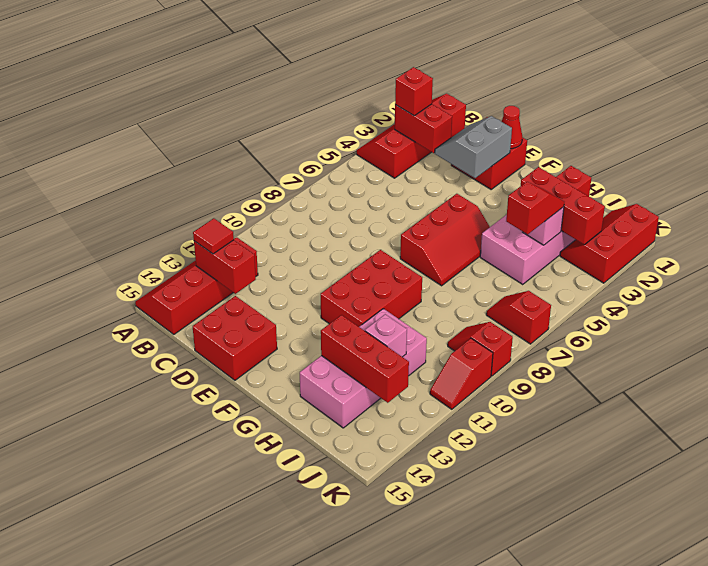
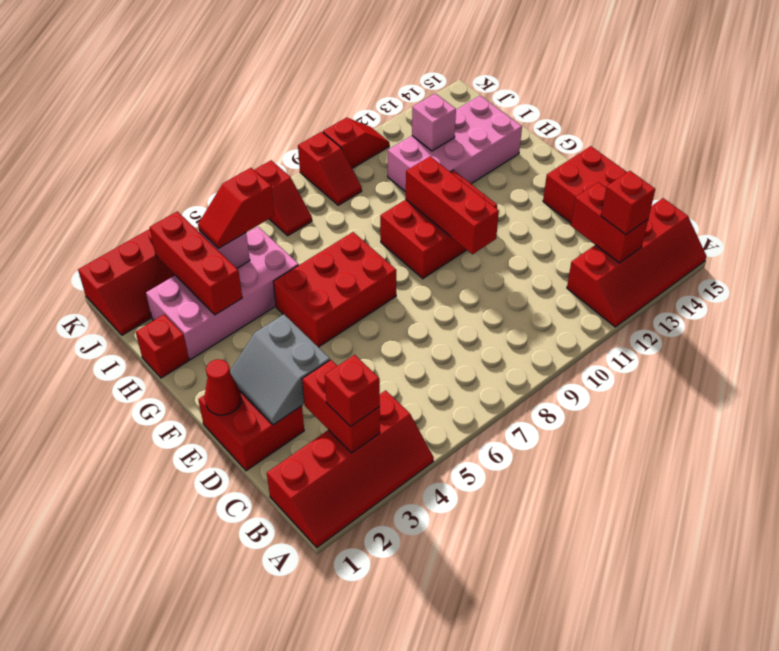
red 1x1 tile [193,218,234,254] -> red 1x1 brick [601,171,655,235]
grey 2x2 slope [435,116,512,178] -> grey 2x2 slope turned to [230,314,330,425]
red 2x3 slope [400,194,490,286] -> red 2x3 brick [273,232,396,347]
red 1x3 brick [321,315,409,403] -> red 1x3 brick moved to [406,156,499,254]

